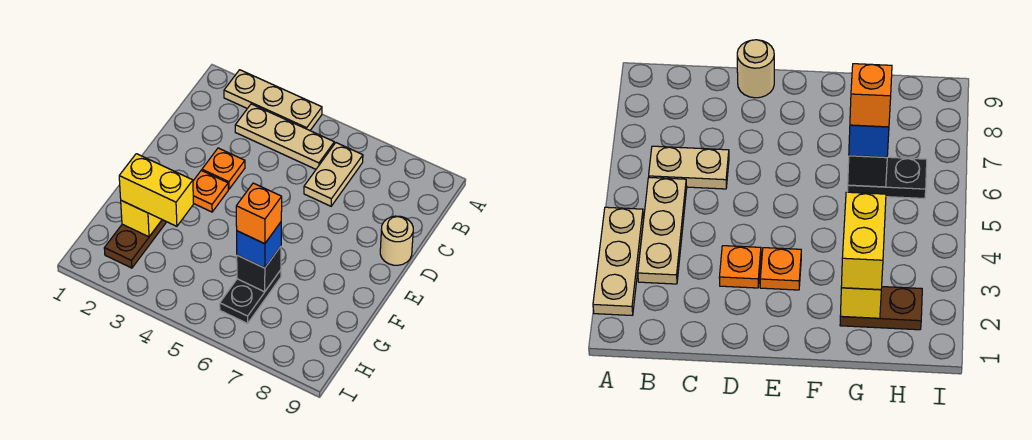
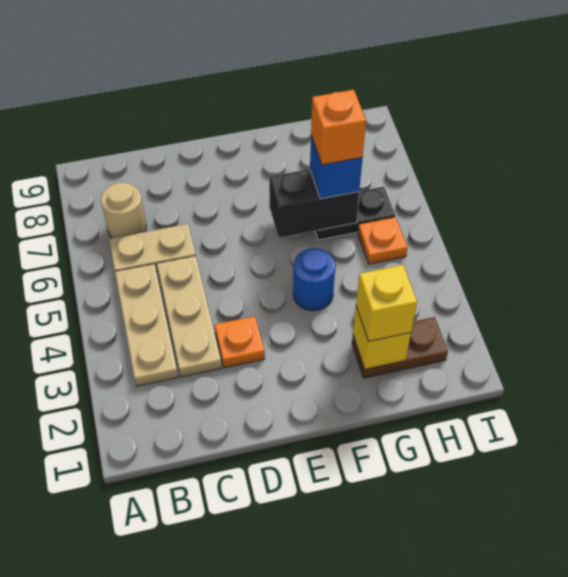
tan 1x3 plate [224,70,322,130] -> tan 1x3 plate moved to [157,256,222,377]
tan 1x1 round brick [380,216,413,265] -> tan 1x1 round brick moved to [101,183,146,238]
orange 1x1 plate [193,170,228,212] -> orange 1x1 plate moved to [358,217,408,264]
none -> blue 1x1 round brick [293,248,335,311]
yellow 1x2 brick [119,154,194,226] -> yellow 1x1 brick [356,265,417,341]
black 1x1 brick [237,246,281,292] -> black 1x2 brick [269,169,359,238]

